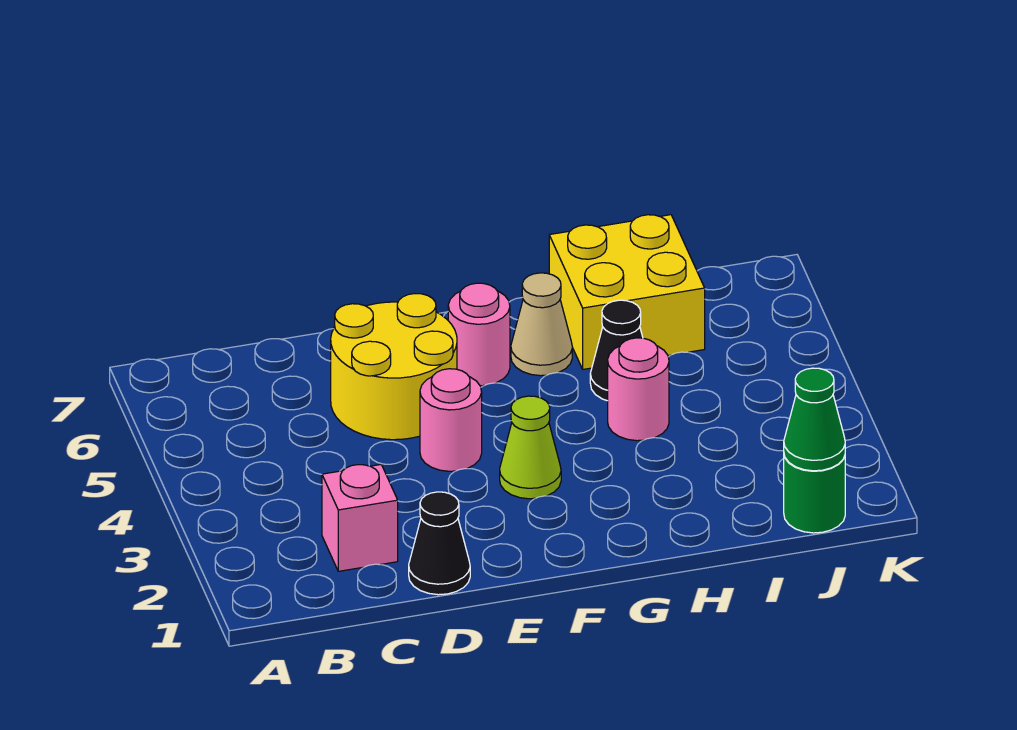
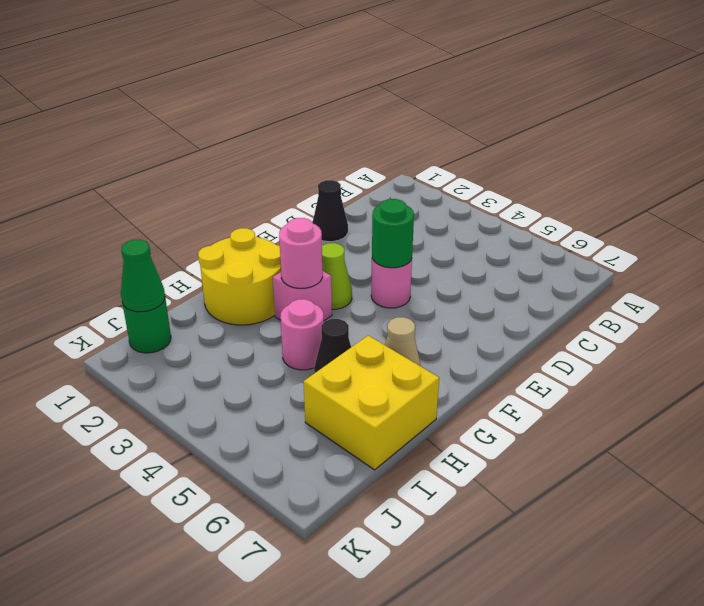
pink 1x1 brick [322,465,398,571] -> pink 1x1 brick moved to [273,271,332,321]
yellow 2x2 round brick [331,294,457,440] -> yellow 2x2 round brick moved to [198,228,281,325]
none -> green 1x1 round brick [372,199,414,268]
pink 1x1 round brick [448,283,510,386] -> pink 1x1 round brick moved to [279,218,322,288]

